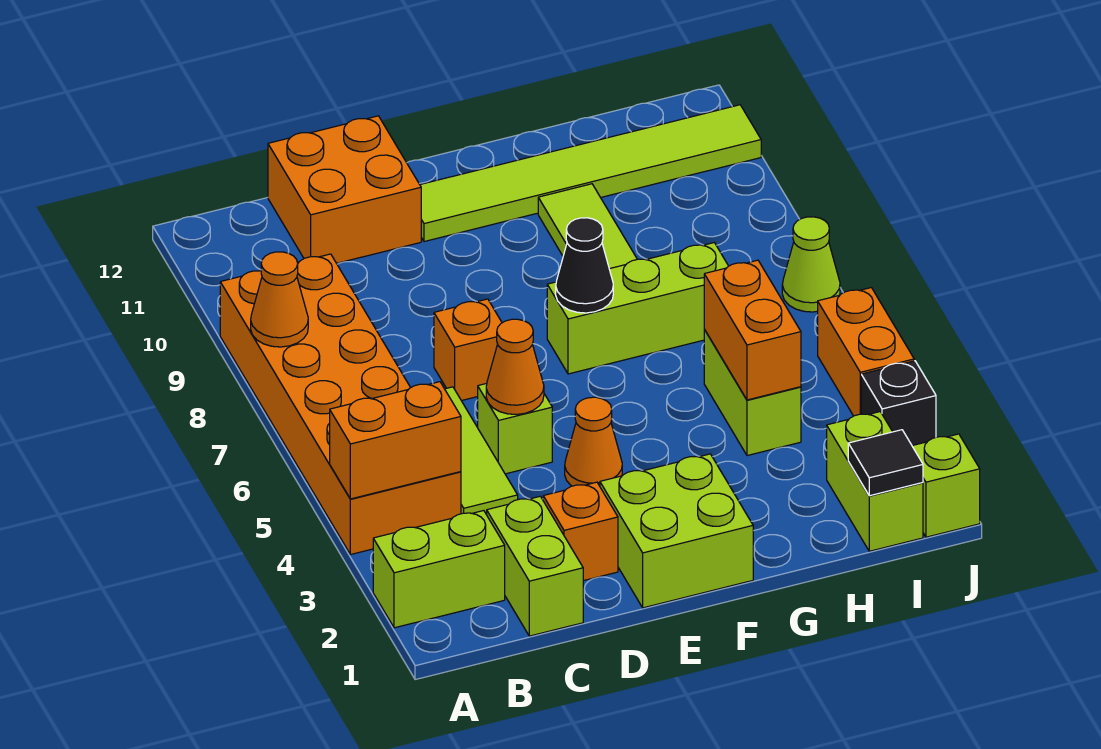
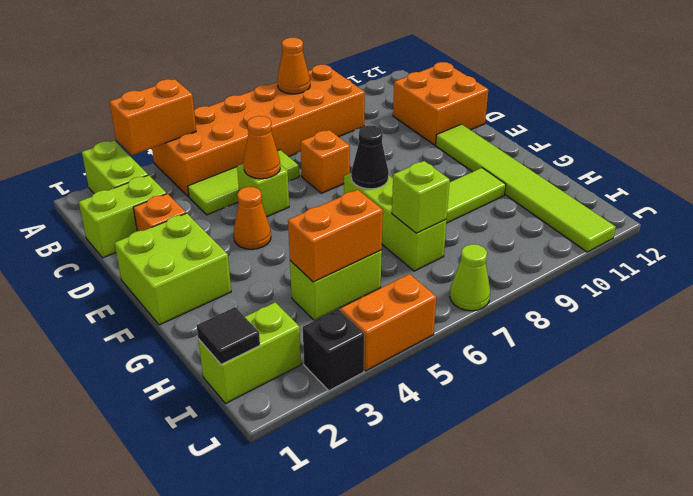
orange 1x2 brick [330,382,461,499] -> orange 1x2 brick turned to [110,79,196,155]
lime 1x1 brick [912,434,980,537] -> lime 1x1 brick moved to [392,161,450,233]

